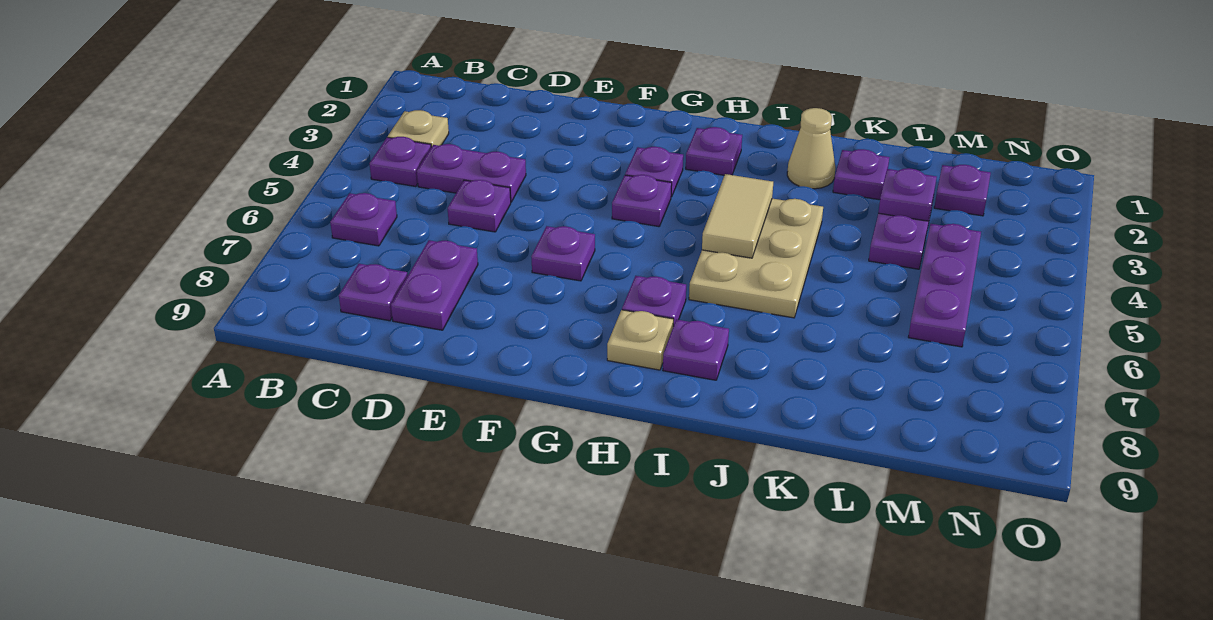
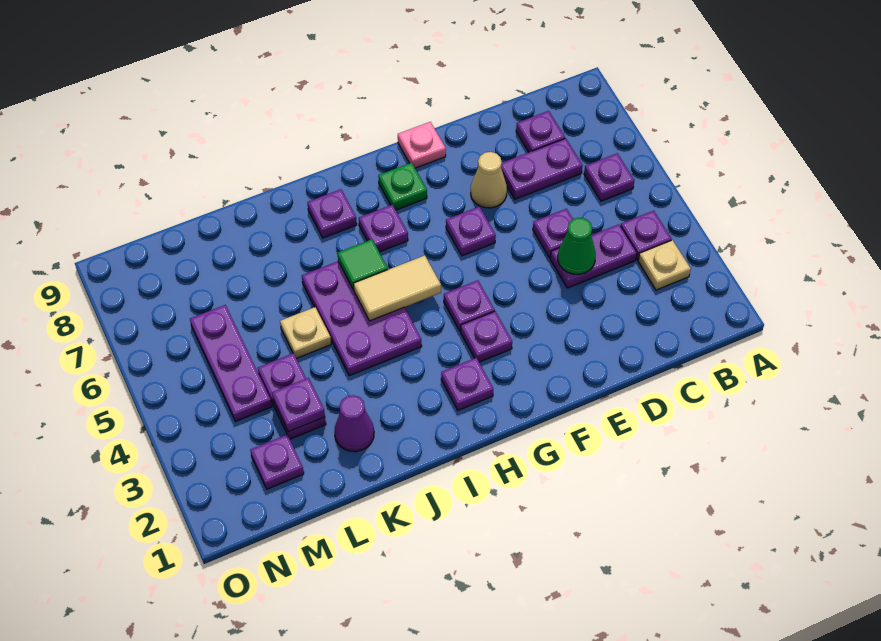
none -> green 1x1 cone [558,218,596,274]
purple 1x2 plate [391,240,478,330] -> purple 1x2 plate turned to [501,138,583,199]
none -> pink 1x1 plate [398,122,446,168]
none -> green 1x1 plate [378,163,427,210]
tan 1x1 plate [607,310,674,370] -> tan 1x1 plate moved to [280,307,331,359]
tan 2x3 plate [689,199,823,318] -> purple 2x3 plate [302,261,422,376]
tan 1x2 tile [702,174,773,258] -> tan 1x2 tile turned to [353,255,441,321]
none -> green 1x1 tile [338,239,388,290]
tan 1x1 cone [787,108,835,189] -> tan 1x1 cone moved to [471,152,507,208]
purple 1x1 plate [833,149,889,200] -> purple 1x1 cone [334,395,374,452]

